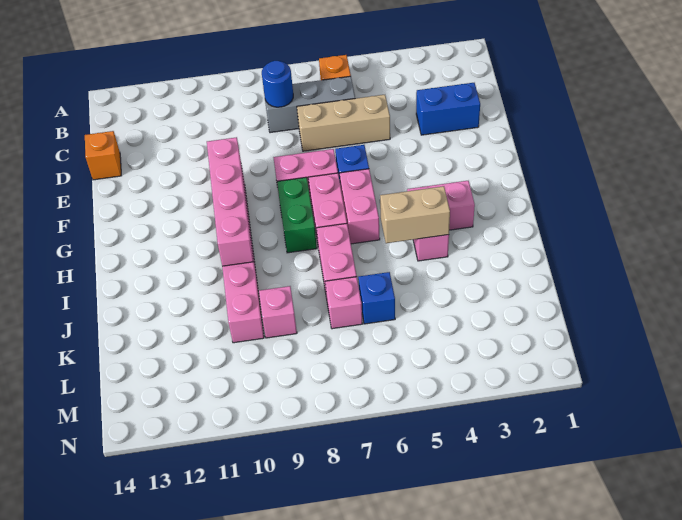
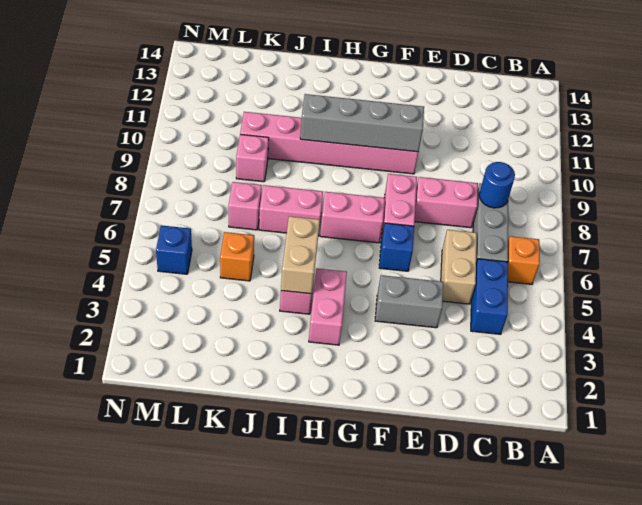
blue 1x2 brick [416,83,480,135] -> blue 1x2 brick moved to [471,259,508,334]
tan 1x3 brick [297,95,390,151] -> tan 1x2 brick [441,230,477,304]
orange 1x1 brick [85,131,121,180] -> orange 1x1 brick moved to [220,232,254,281]
none -> grey 1x2 brick [375,275,443,328]
pink 1x4 brick [207,137,253,266] -> grey 1x4 brick [300,94,424,152]
pink 1x2 brick [340,169,380,244] -> pink 1x2 brick moved to [415,177,478,228]
green 1x2 brick [277,177,317,253] -> none
blue 1x1 brick [358,272,395,324] -> blue 1x1 brick moved to [156,225,192,274]

